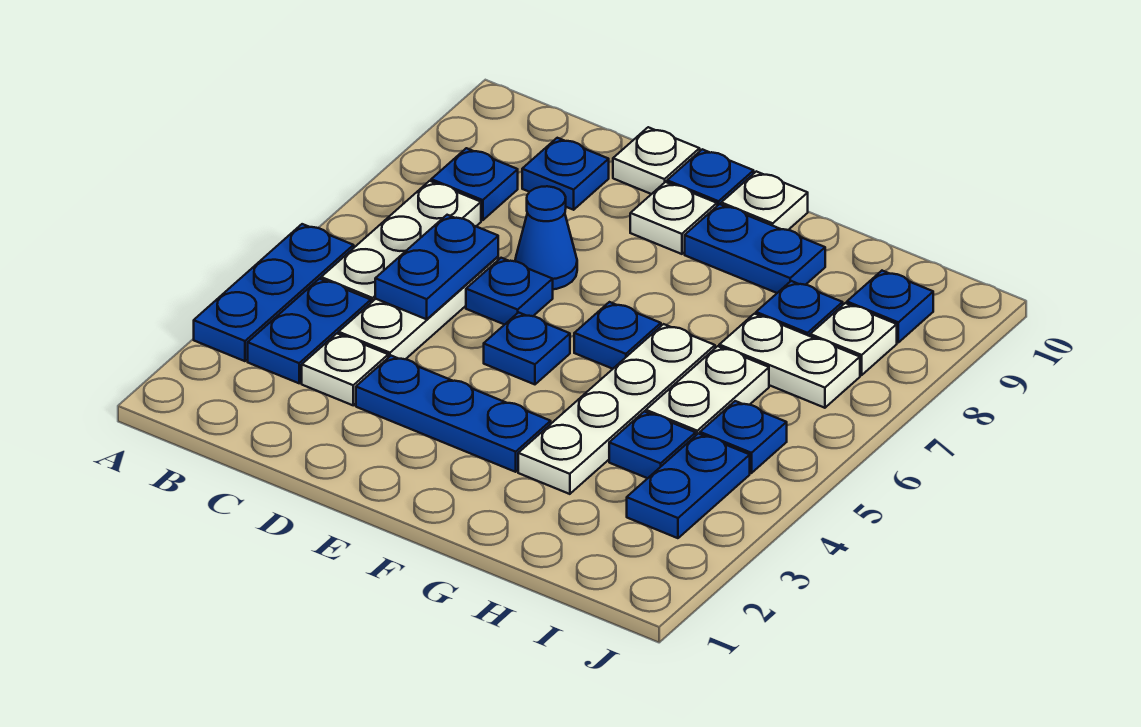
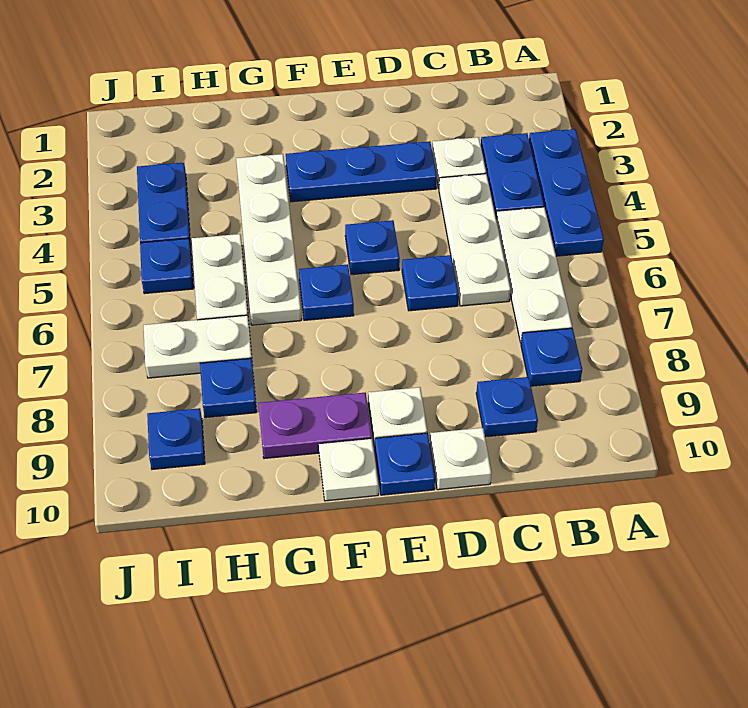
blue 1x2 plate [375,215,498,319] -> none
blue 1x1 cone [515,186,577,289] -> none
blue 1x2 plate [685,204,825,293] -> purple 1x2 plate [258,393,372,459]
blue 1x1 plate [609,411,696,478] -> none
white 1x1 plate [810,303,897,375] -> none

